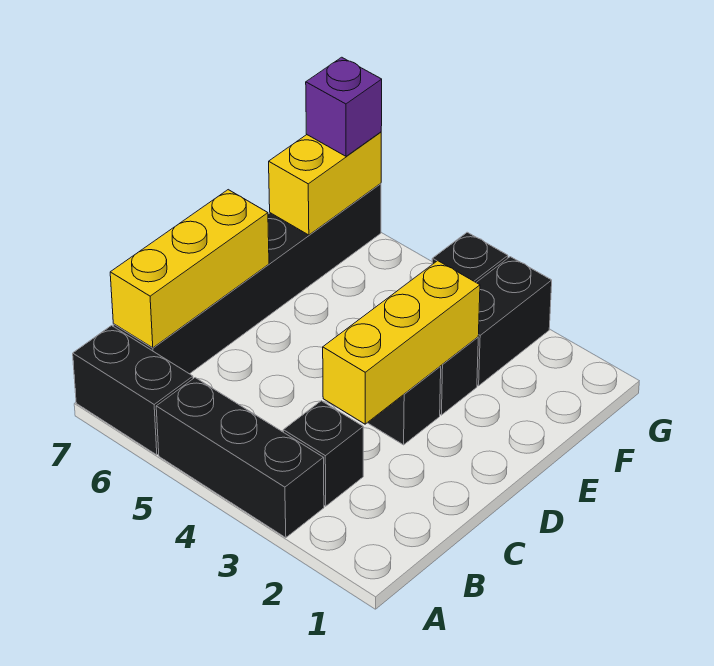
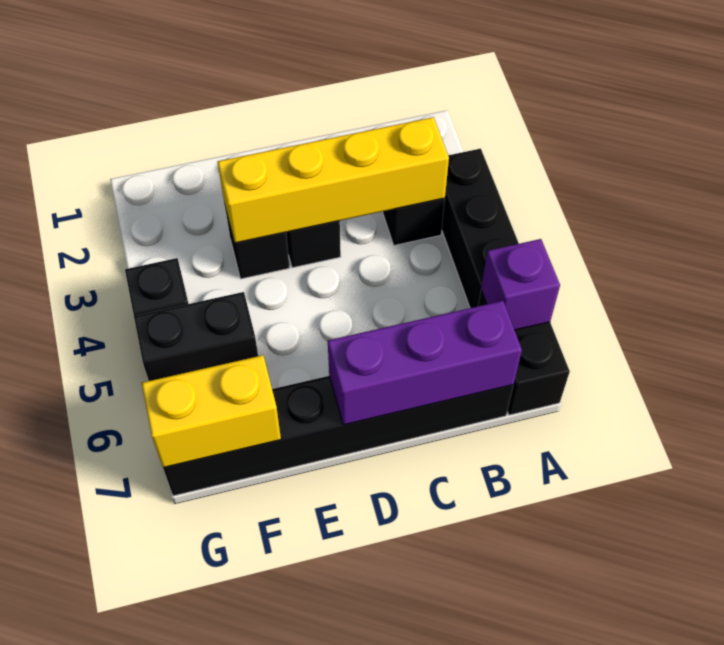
yellow 1x3 brick [110,190,269,348] -> purple 1x3 brick [328,301,522,425]
yellow 1x3 brick [323,261,480,424] -> yellow 1x4 brick [218,117,449,243]
black 1x2 brick [476,257,552,386] -> black 1x2 brick moved to [134,292,258,381]
purple 1x1 brick [306,57,382,156] -> purple 1x1 brick moved to [481,239,560,330]

